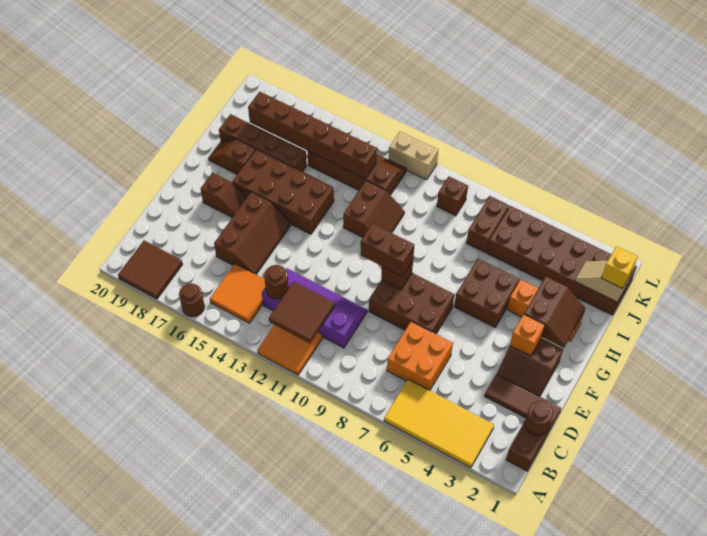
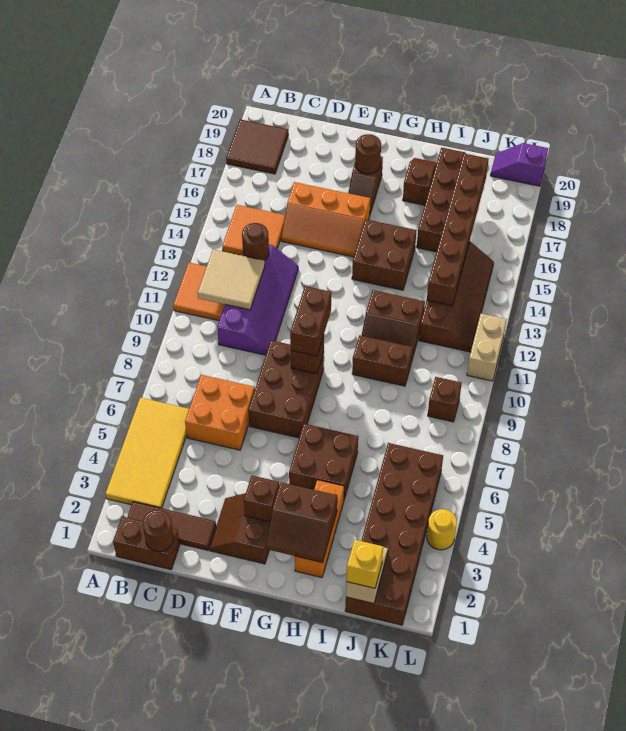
brown 1x1 round brick [179,284,205,317] -> brown 1x1 round brick moved to [355,134,381,174]
brown 2x2 tile [269,282,335,343] -> tan 2x2 tile [198,250,265,310]
brown 1x3 tile [485,374,561,429] -> brown 1x3 tile turned to [127,502,216,550]
brown 2x3 slope [214,192,291,274] -> orange 2x3 slope [281,182,370,257]
orange 1x1 brick [510,315,545,356] -> brown 1x1 brick [244,476,279,522]
brown 2x4 brick [232,149,334,234] -> brown 2x2 brick [352,219,417,290]
brown 1x2 brick [467,196,509,253] -> brown 1x2 brick moved to [352,335,413,386]
none -> purple 1x2 slope [490,143,548,186]
none -> yellow 1x1 round brick [427,509,457,550]

